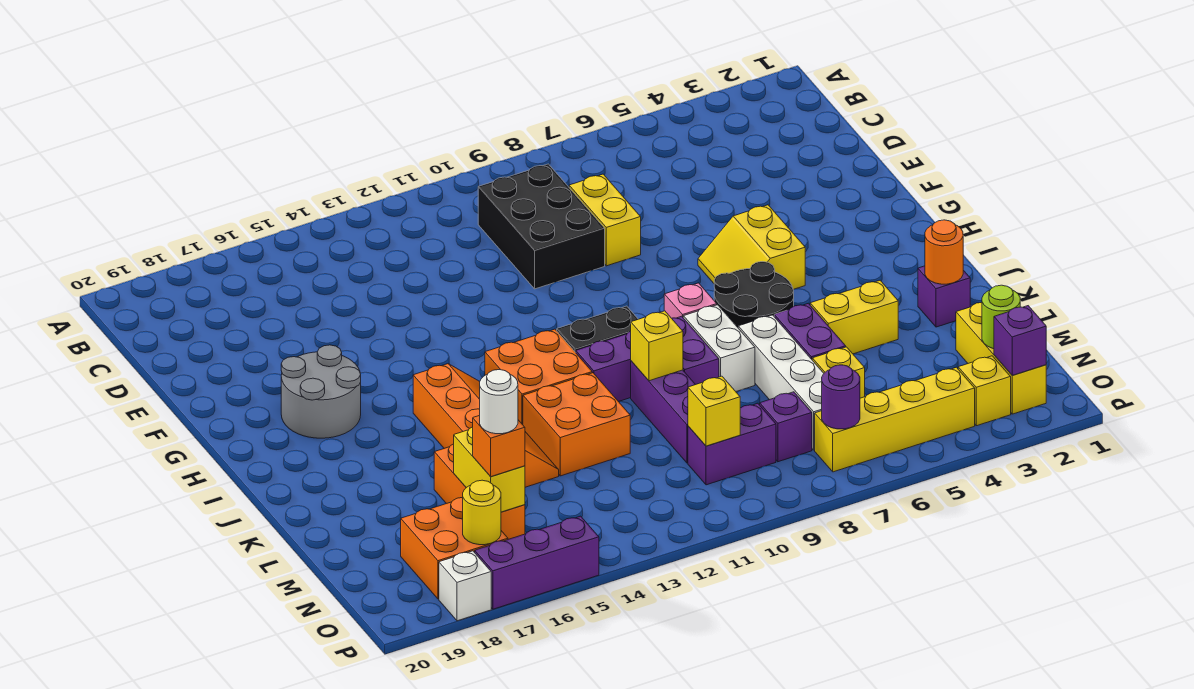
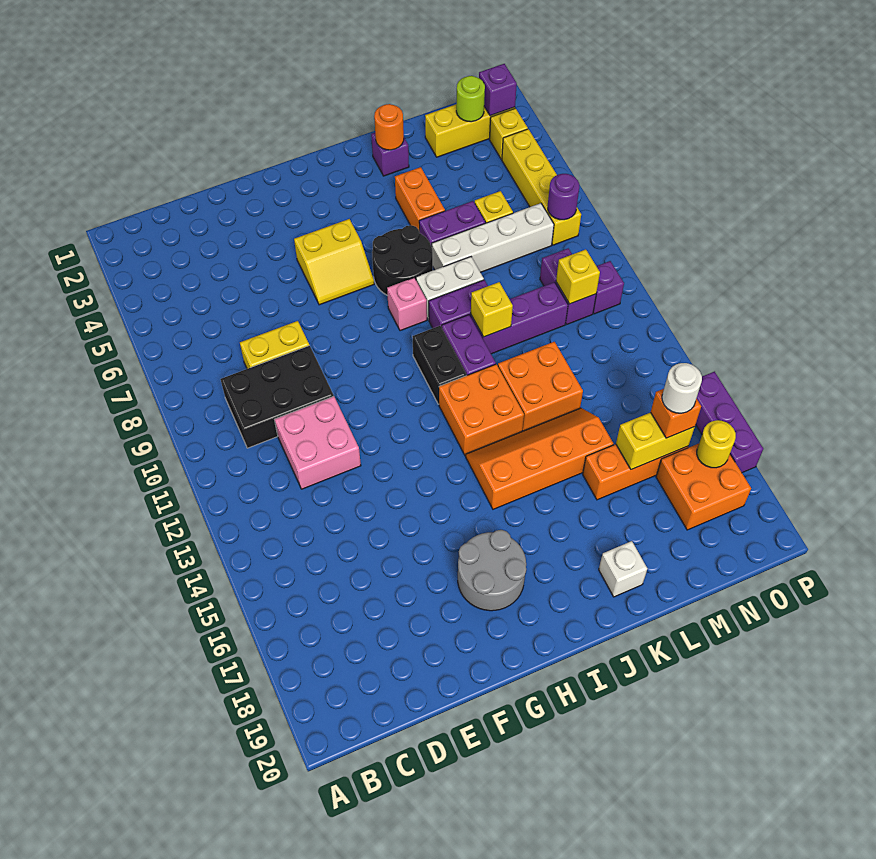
none -> pink 2x2 brick [274,396,361,489]
yellow 1x2 brick [810,281,898,354] -> orange 1x2 brick [395,167,445,229]
purple 1x1 brick [760,392,812,462] -> purple 1x1 brick moved to [593,261,624,314]
white 1x1 brick [439,551,491,621] -> white 1x1 brick moved to [599,541,648,597]

